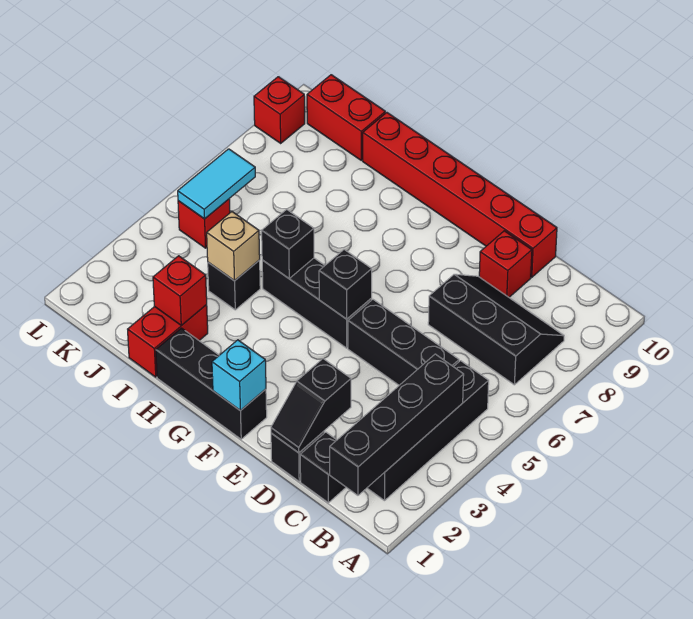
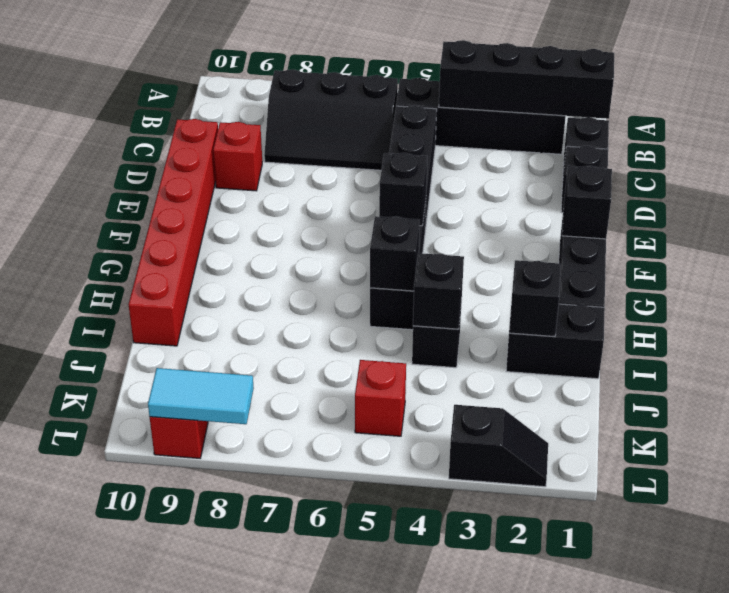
black 2x3 slope [428,274,564,385] -> black 2x3 slope turned to [264,69,398,170]
black 1x2 slope [271,359,351,453] -> black 1x2 slope moved to [449,405,548,487]
cyan 1x1 brick [212,340,266,411] -> black 1x1 brick [562,166,612,239]
red 1x2 brick [128,305,208,377] -> black 1x2 brick [506,304,605,379]
red 1x1 brick [153,256,207,326] -> black 1x1 brick [509,260,561,337]
tan 1x1 brick [207,212,260,281] -> black 1x1 brick [413,253,464,329]
red 1x2 brick [307,75,385,160] -> none
cyan 1x2 tile [178,149,255,219] -> cyan 1x2 tile moved to [148,368,254,424]

